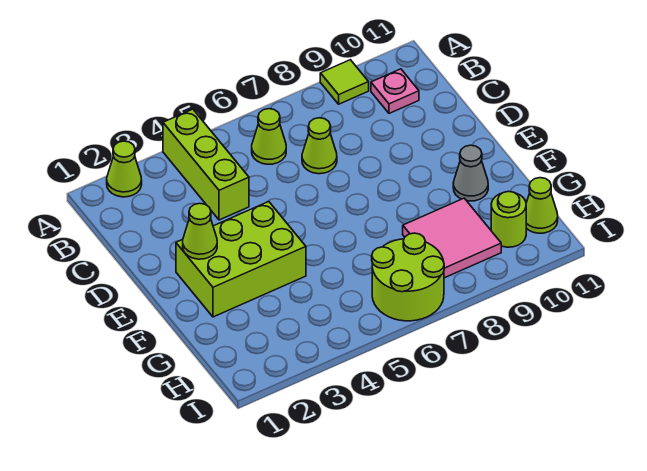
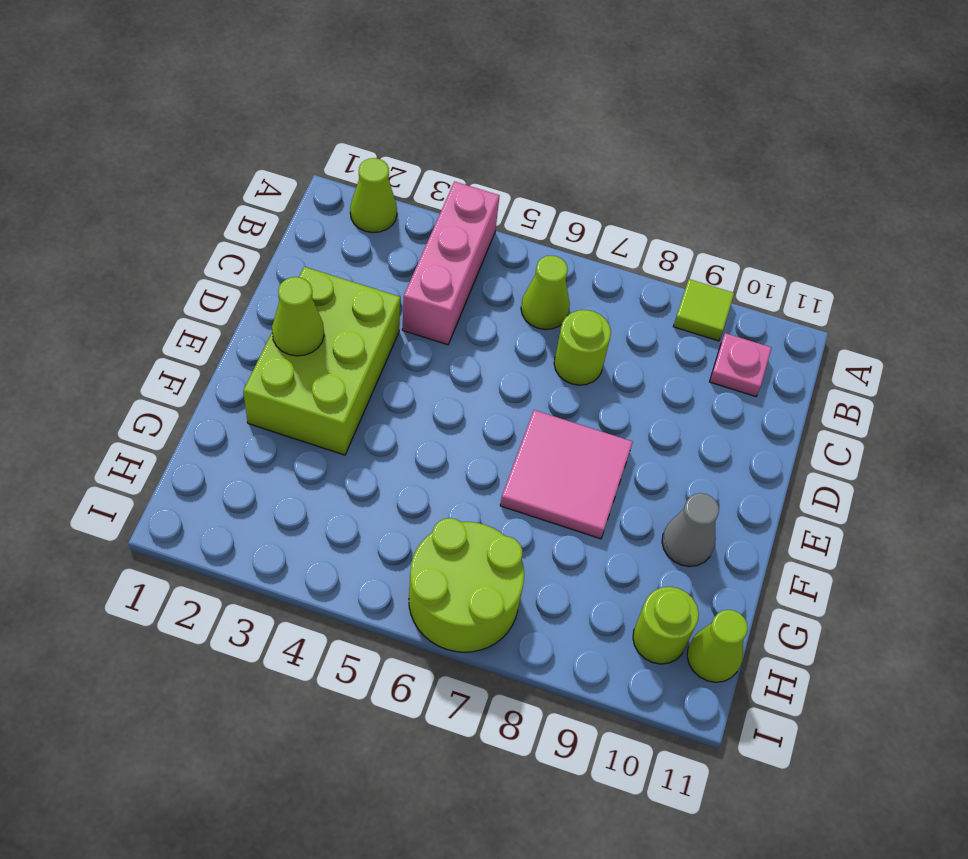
lime 1x3 brick [163,109,249,220] -> pink 1x3 brick [402,182,500,345]
lime 1x1 cone [302,118,337,174] -> lime 1x1 round brick [554,310,611,385]
lime 2x3 brick [176,202,306,317] -> lime 2x3 brick turned to [243,267,400,455]
pink 2x2 tile [403,198,501,278] -> pink 2x2 tile moved to [500,410,633,539]

